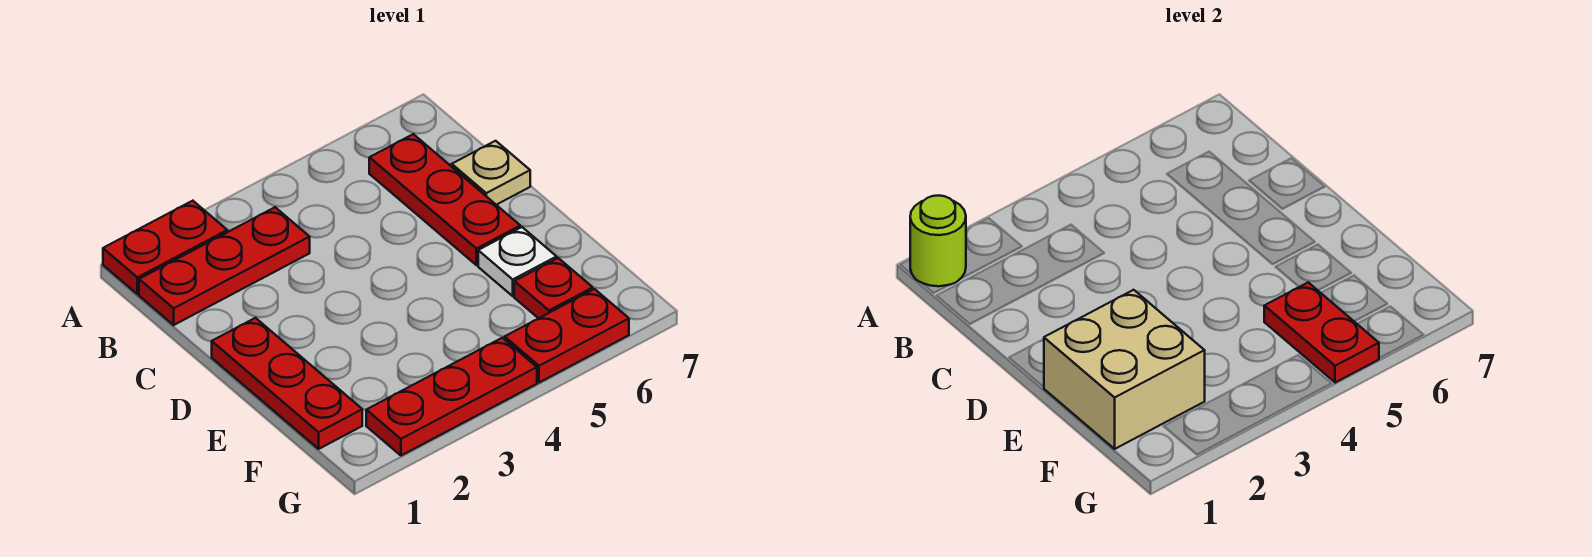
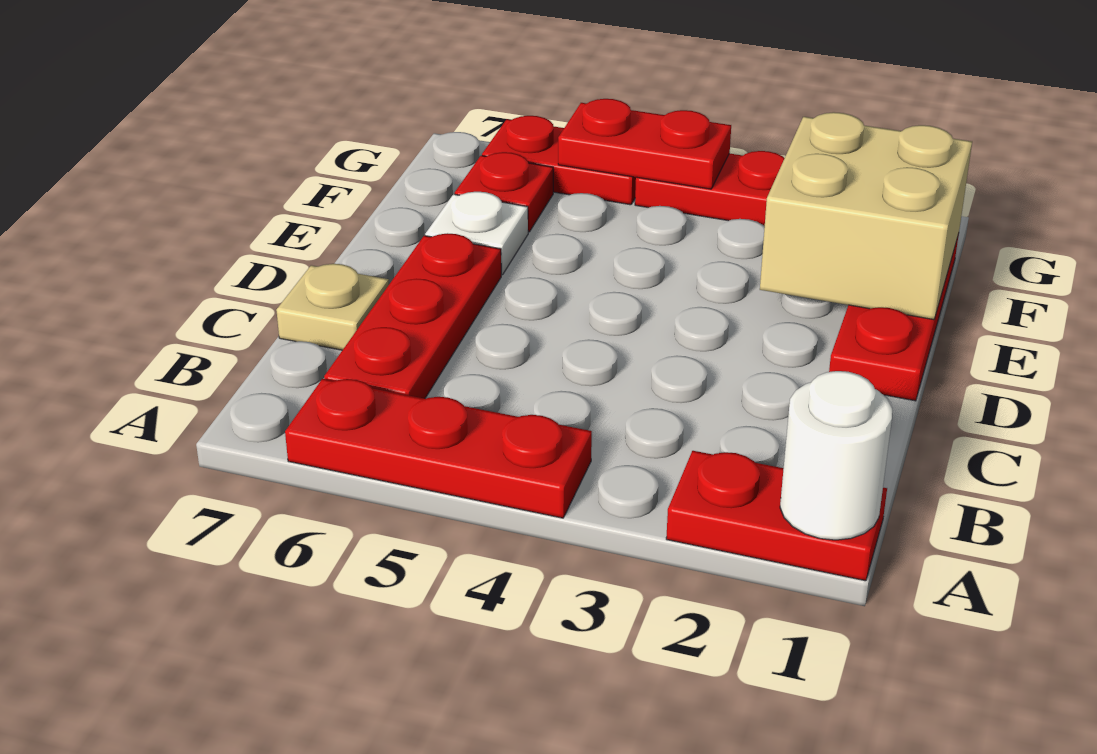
lime 1x1 round brick [910,195,966,286] -> white 1x1 round brick [780,371,892,540]
red 1x3 plate [139,207,310,325] -> red 1x3 plate moved to [285,379,592,518]
red 1x2 plate [1264,282,1379,383] -> red 1x2 plate turned to [558,99,731,189]

